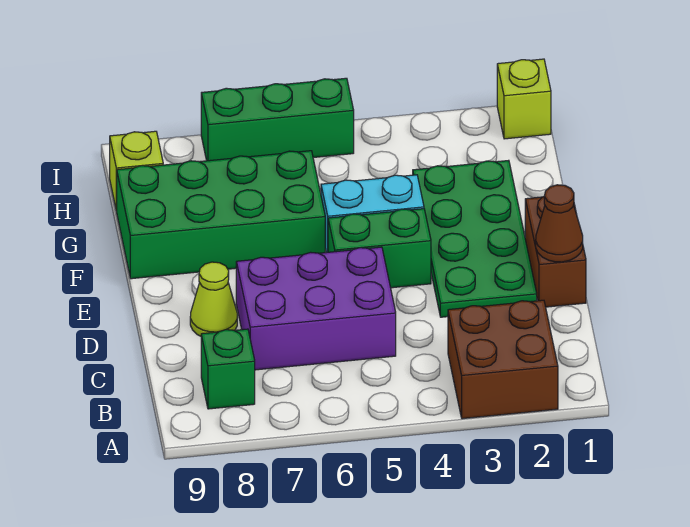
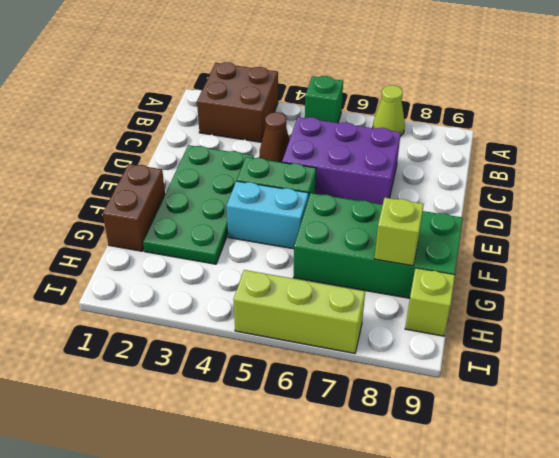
green 1x1 brick [201,329,255,409] -> green 1x1 brick moved to [305,76,343,123]
brown 1x2 brick [525,197,586,307] -> brown 1x2 brick moved to [103,164,165,251]
brown 1x1 cone [536,185,583,262] -> brown 1x1 cone moved to [260,112,289,162]
lime 1x1 cone [190,262,237,336] -> lime 1x1 cone moved to [373,85,405,136]
lime 1x1 brick [497,59,551,139] -> lime 1x1 brick moved to [375,198,424,266]
green 1x3 brick [201,78,354,161] -> lime 1x3 brick [233,270,365,353]

